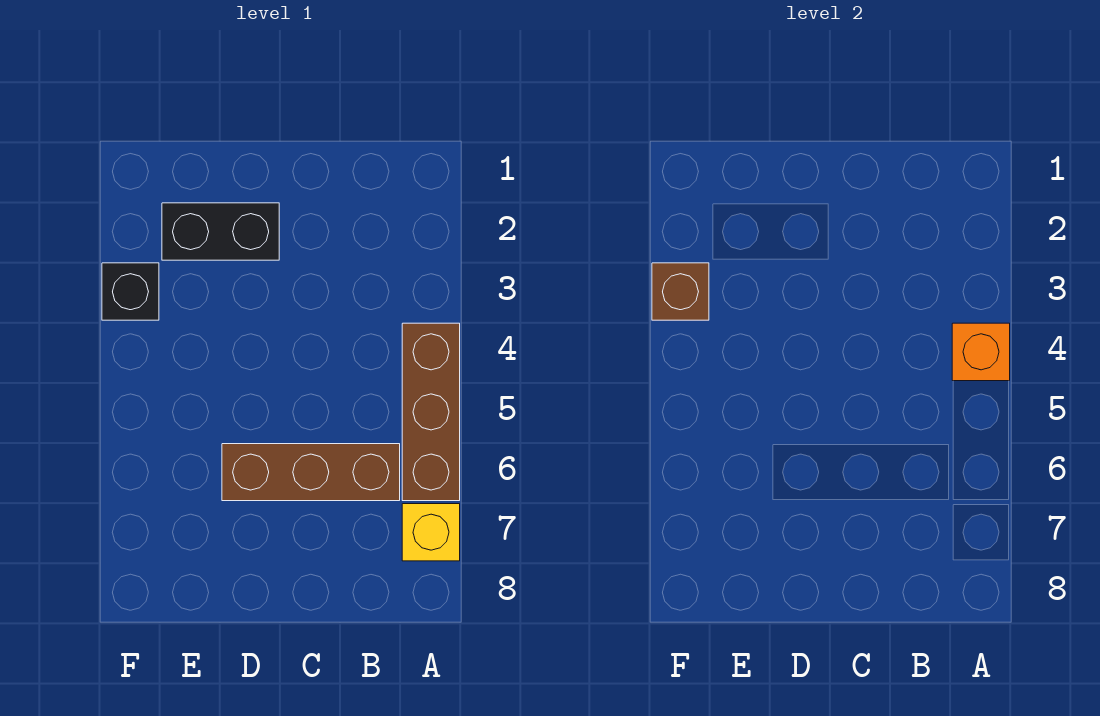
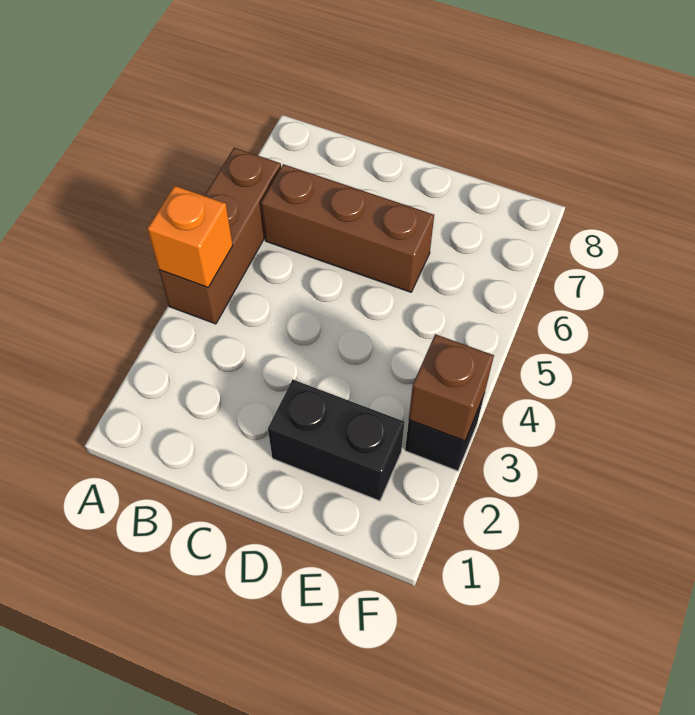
yellow 1x1 brick [402,504,460,561] -> none

